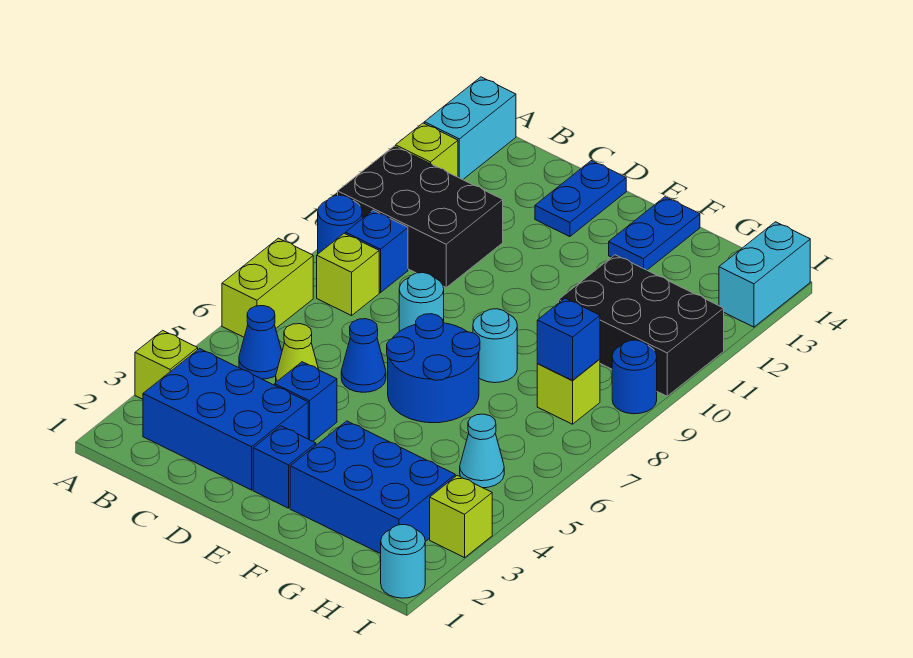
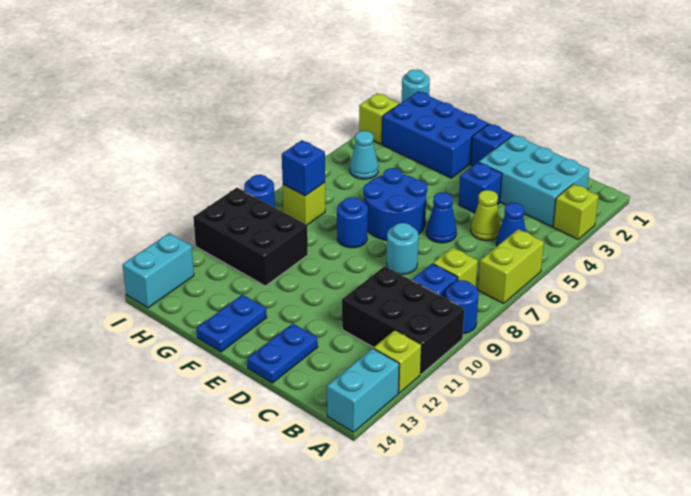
blue 2x3 brick [143,349,308,490] -> cyan 2x3 brick [479,135,589,227]
cyan 1x1 round brick [473,309,517,383] -> blue 1x1 round brick [337,197,368,248]

